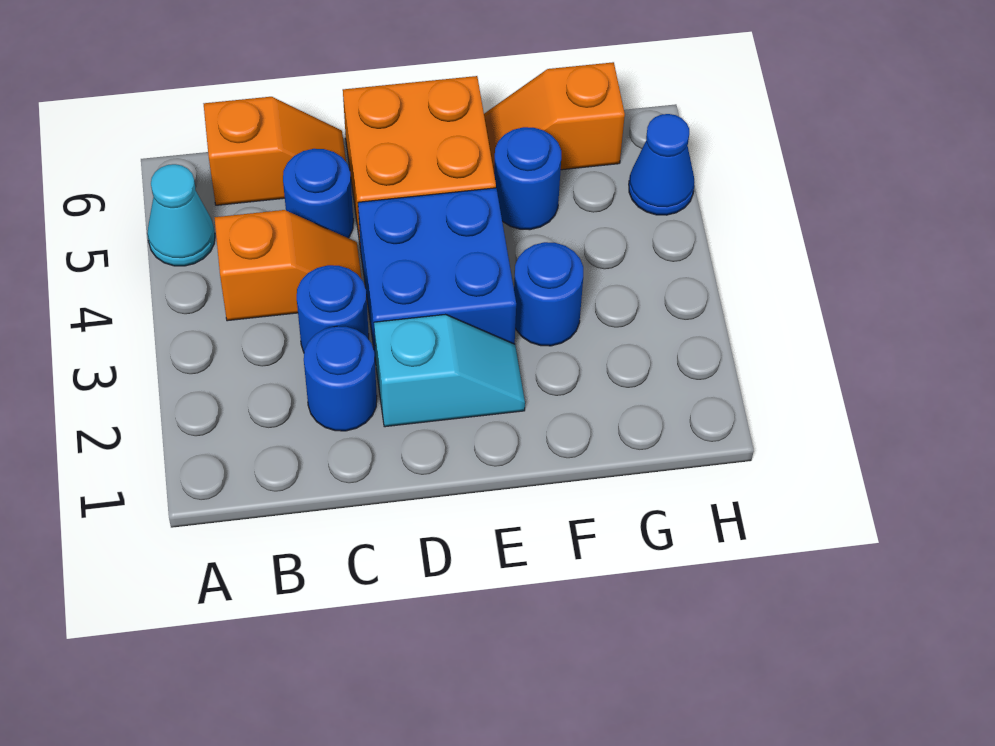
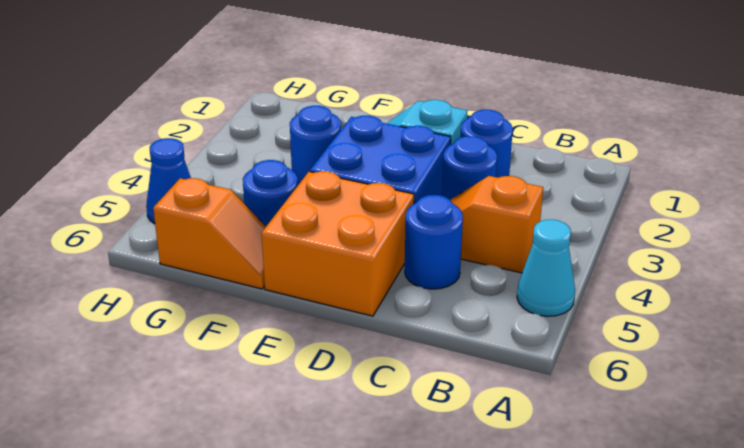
orange 1x2 slope [204,97,346,205] -> none

